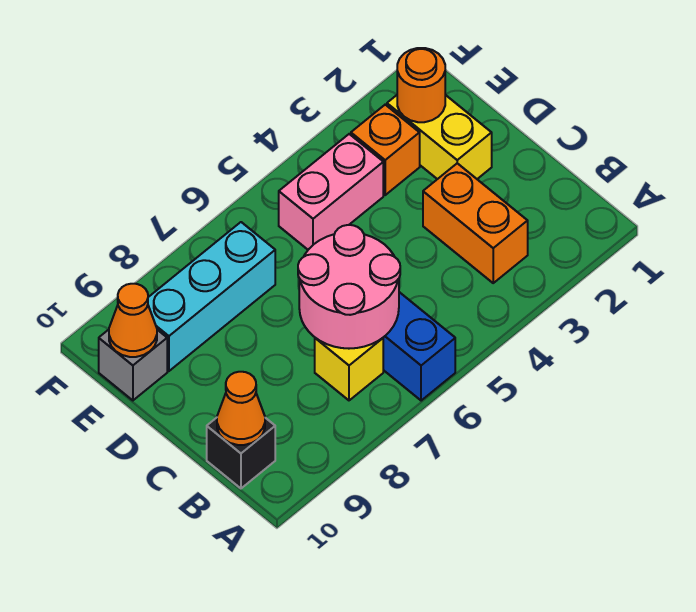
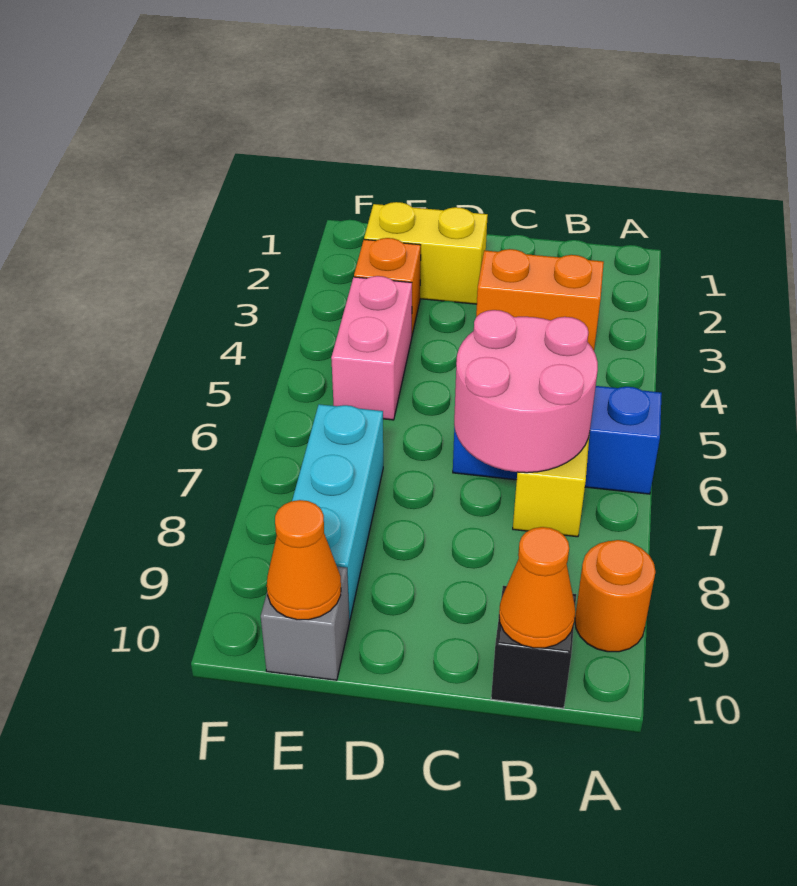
orange 1x1 round brick [397,48,445,122] -> orange 1x1 round brick moved to [575,540,655,652]

